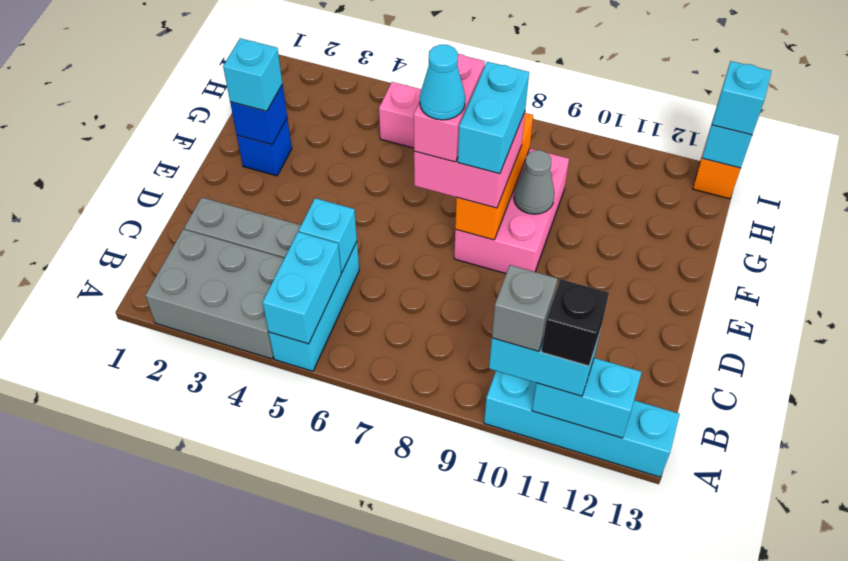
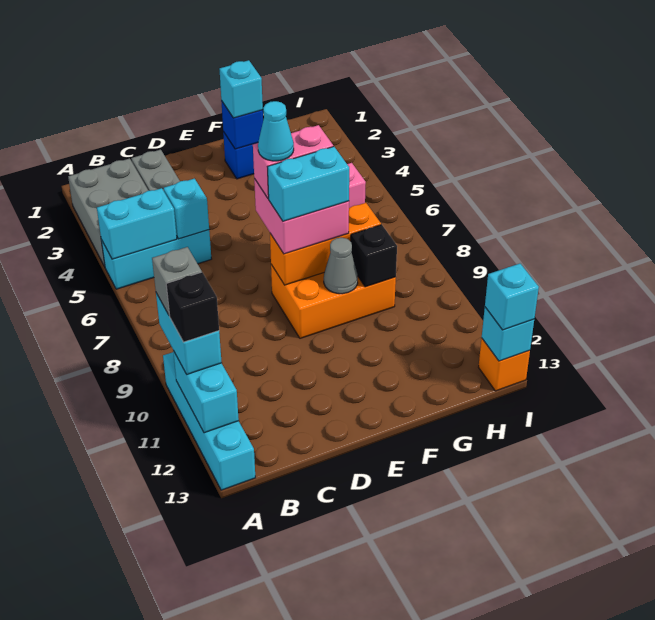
pink 2x3 brick [454,149,569,273] -> orange 2x3 brick [271,265,396,338]
none -> black 1x1 brick [351,225,397,287]

